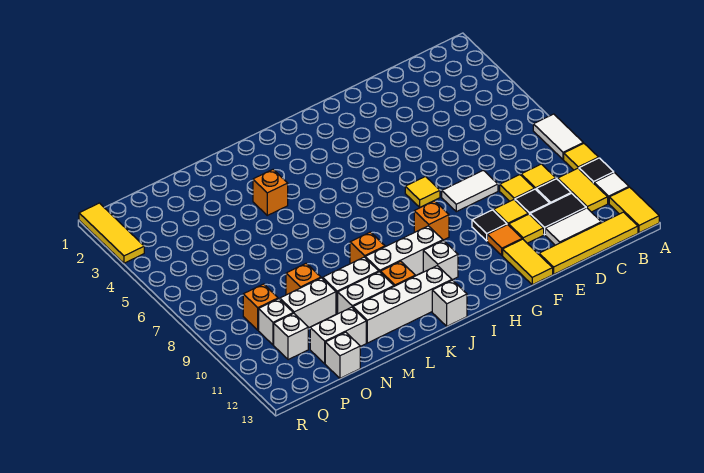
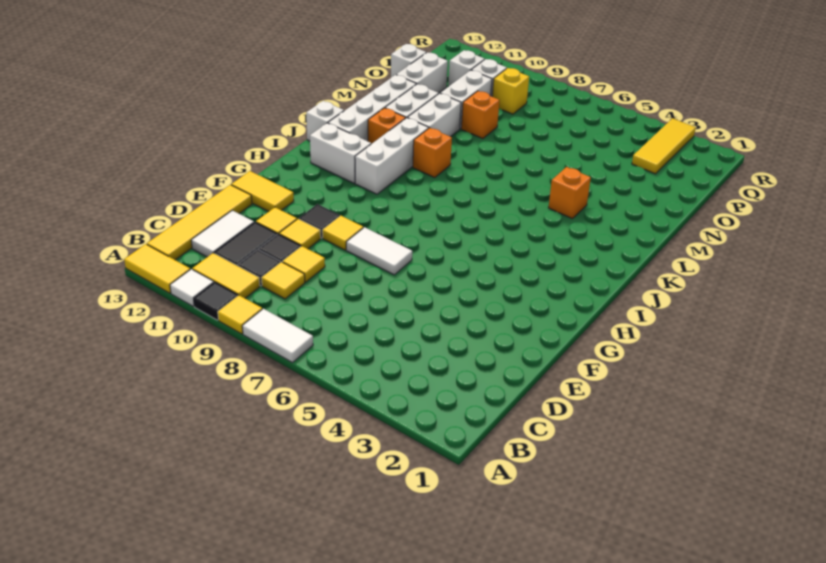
white 1x2 tile [442,170,498,212] -> white 1x2 tile turned to [346,227,412,275]
orange 1x1 tile [487,225,522,255] -> none
yellow 1x1 tile [405,177,440,207] -> yellow 1x1 tile moved to [322,216,363,250]
orange 1x1 brick [414,201,449,240] -> none
white 1x1 brick [423,240,458,280] -> white 1x2 brick [310,123,371,183]
orange 1x1 brick [243,284,278,330] -> yellow 1x1 brick [492,68,529,114]
yellow 1x3 tile [79,203,144,263] -> yellow 1x3 tile turned to [632,118,696,174]

